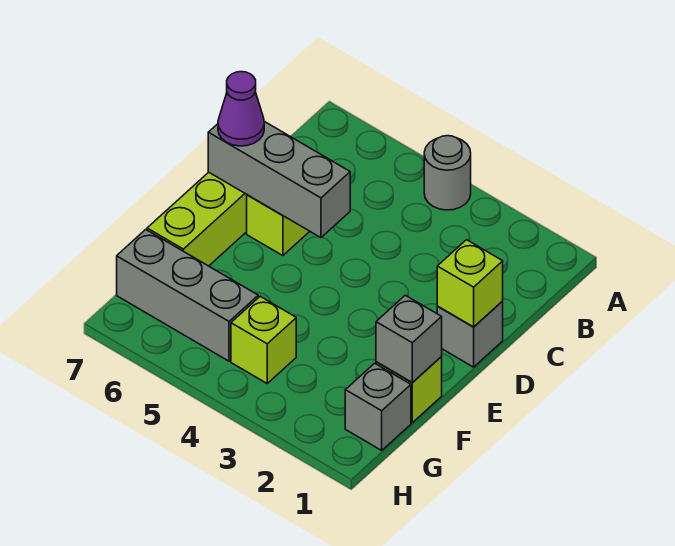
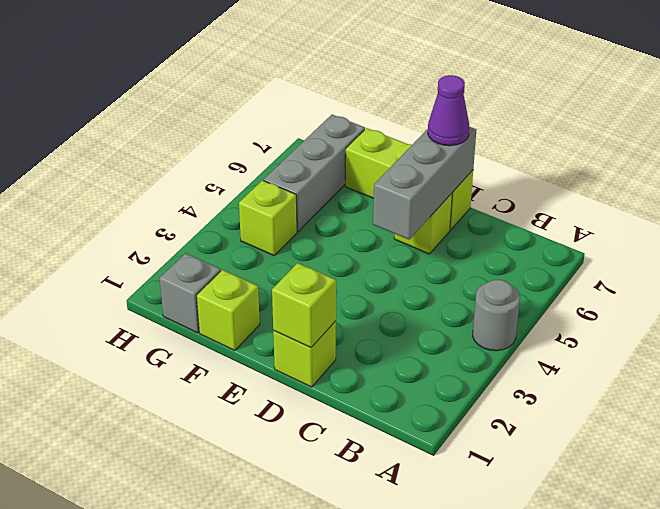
grey 1x1 brick [437,301,503,367] -> lime 1x1 brick [273,321,336,387]
grey 1x1 brick [376,295,442,383] -> none

